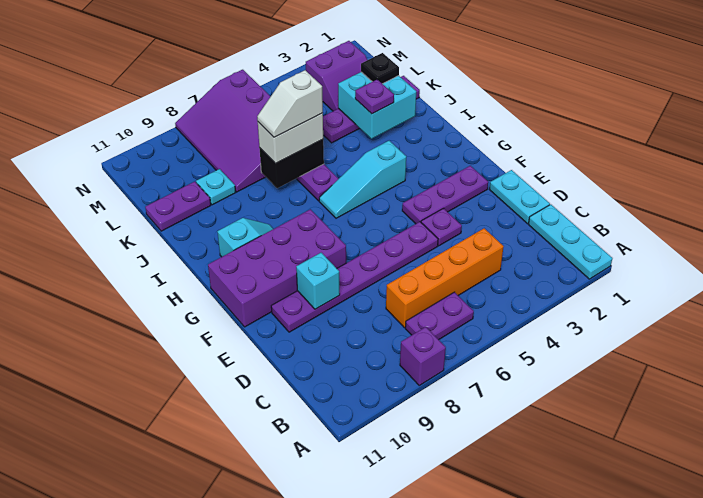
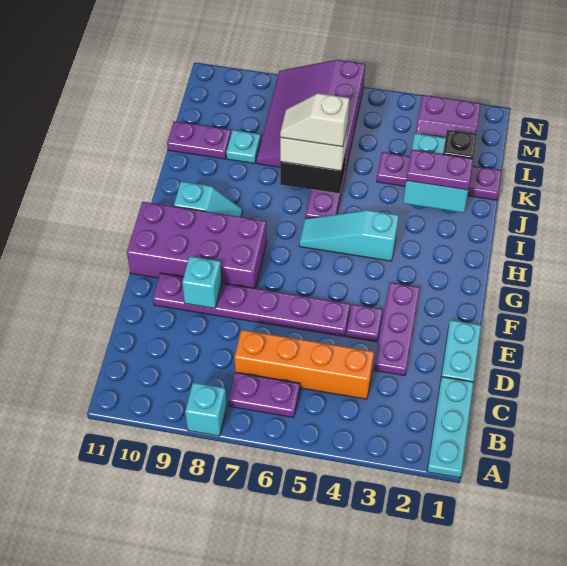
purple 1x1 brick [400,327,446,385] -> cyan 1x1 brick [185,383,227,436]
purple 1x3 plate [402,166,488,224] -> purple 1x3 plate turned to [374,282,420,376]
purple 1x1 plate [355,80,394,114] -> purple 1x2 plate [406,149,473,190]

